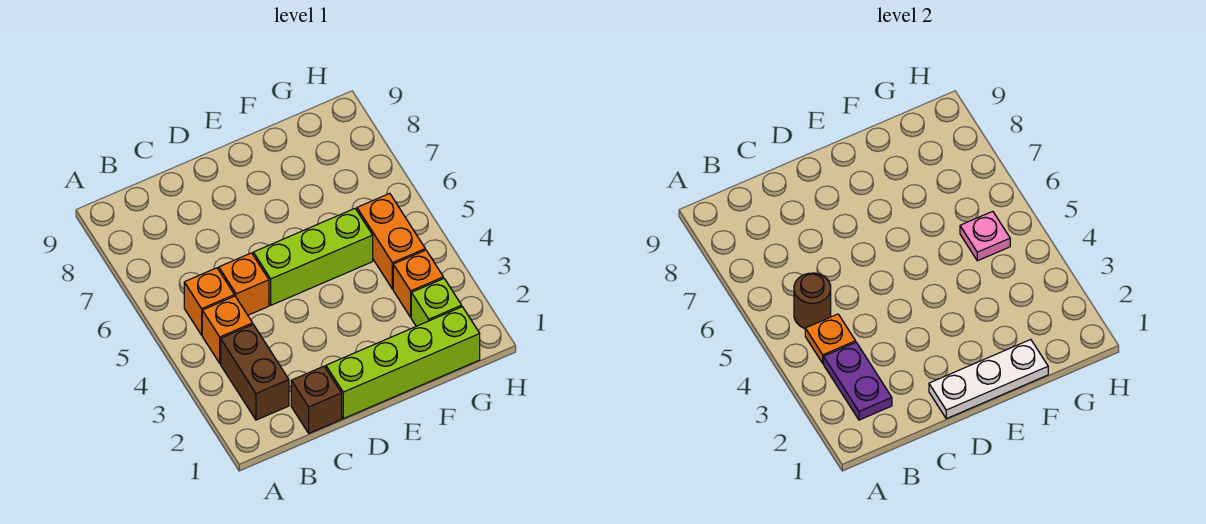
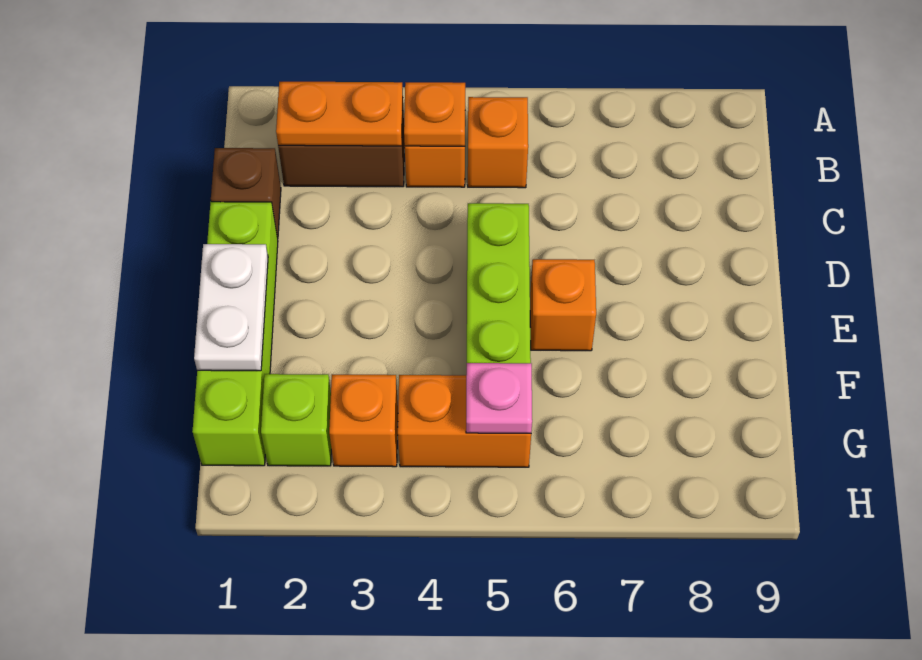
purple 1x2 plate [824,342,892,420] -> orange 1x2 plate [276,82,403,146]
brown 1x1 round brick [794,273,831,329] -> none
orange 1x1 brick [219,253,269,315] -> orange 1x1 brick moved to [530,259,596,351]
white 1x3 plate [929,340,1048,419] -> white 1x2 plate [194,244,268,371]

